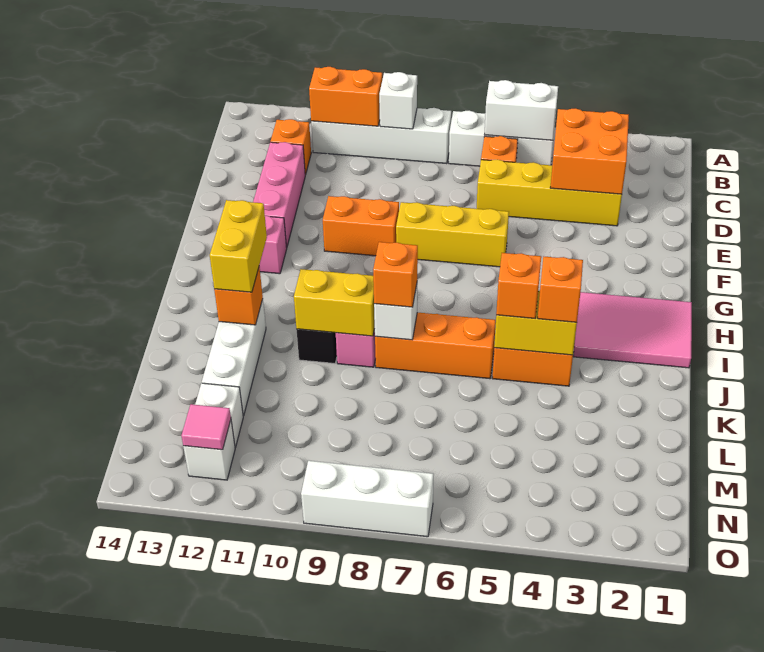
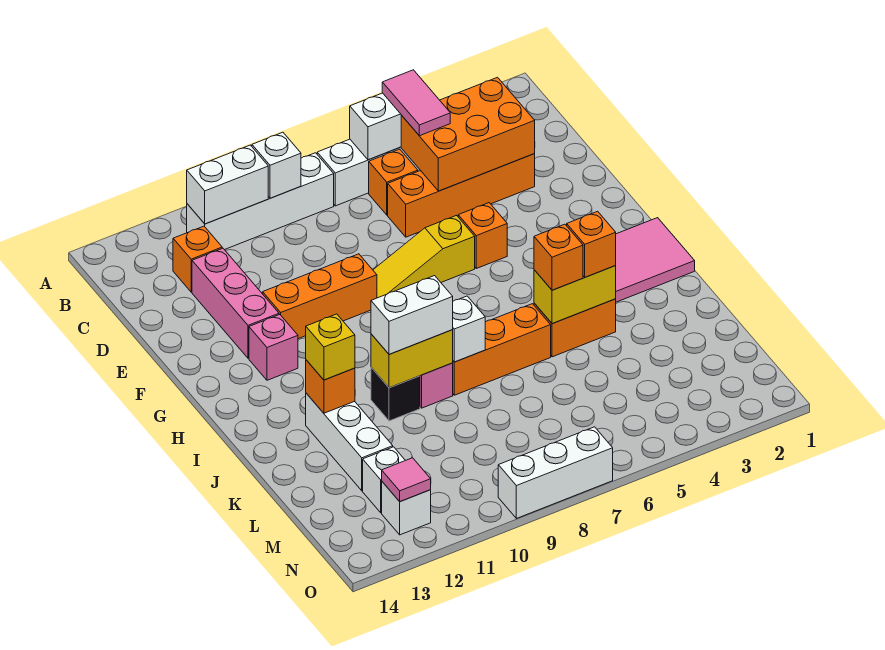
none -> pink 1x2 tile [382,70,450,136]
orange 1x2 brick [309,67,382,126] -> white 1x2 brick [187,145,268,224]
orange 2x2 brick [550,108,629,194] -> orange 2x3 brick [401,77,535,191]
yellow 1x4 brick [477,159,622,226] -> orange 1x4 brick [388,154,535,237]
yellow 1x3 brick [396,202,509,267] -> yellow 1x3 slope [373,215,475,298]
orange 1x2 brick [323,196,399,256] -> orange 1x3 brick [263,254,377,339]
yellow 1x2 brick [210,200,267,292] -> yellow 1x1 brick [306,314,355,380]
orange 1x1 brick [373,242,418,307] -> orange 1x1 brick moved to [458,203,507,268]
none -> white 1x2 brick [371,276,453,354]

